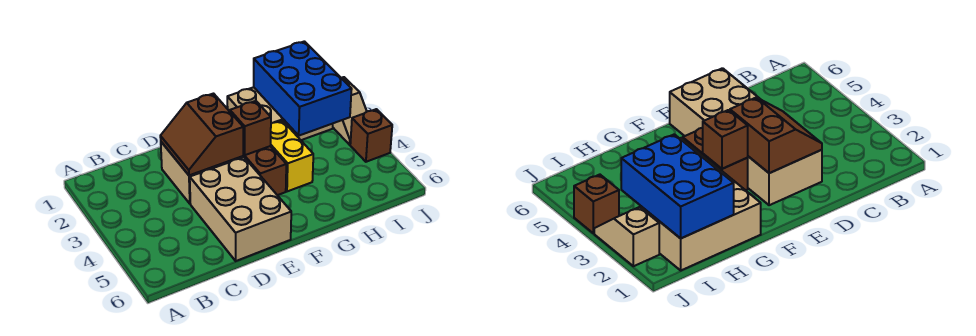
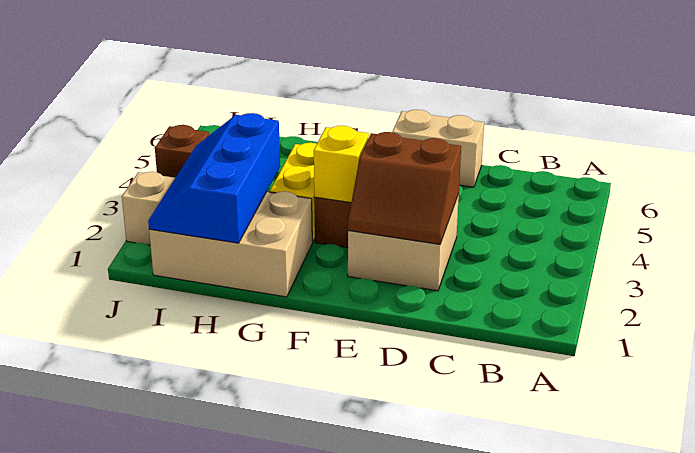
brown 2x2 slope [160,94,243,175] -> brown 2x2 slope turned to [348,132,461,244]
tan 2x3 brick [190,157,291,261] -> tan 1x2 brick [392,110,484,187]
brown 1x1 brick [230,101,271,155] -> yellow 1x1 brick [314,126,369,203]
blue 2x3 brick [254,41,352,136] -> blue 2x3 slope [148,113,280,243]

